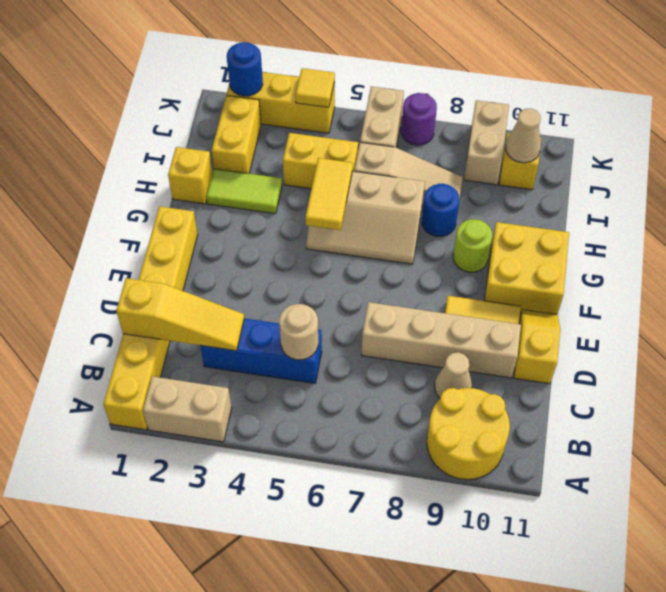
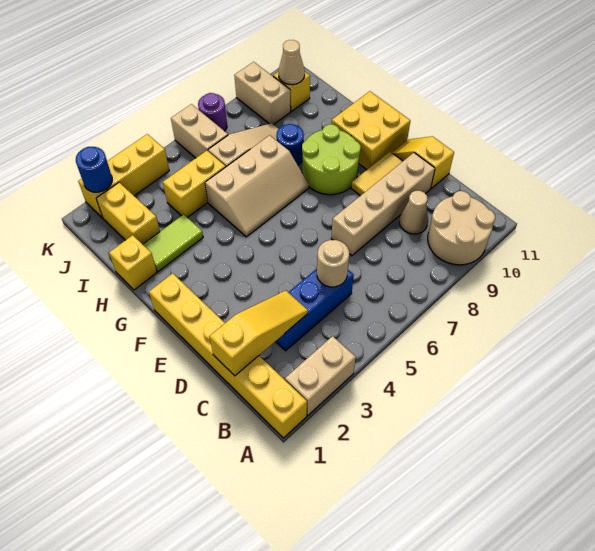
yellow 2x2 round brick [427,388,510,480] -> tan 2x2 round brick [428,191,495,265]
yellow 1x2 tile [305,158,353,230] -> none
lime 1x1 round brick [453,219,492,272] -> lime 2x2 round brick [302,124,361,195]
yellow 1x1 tile [295,68,335,107] -> none

